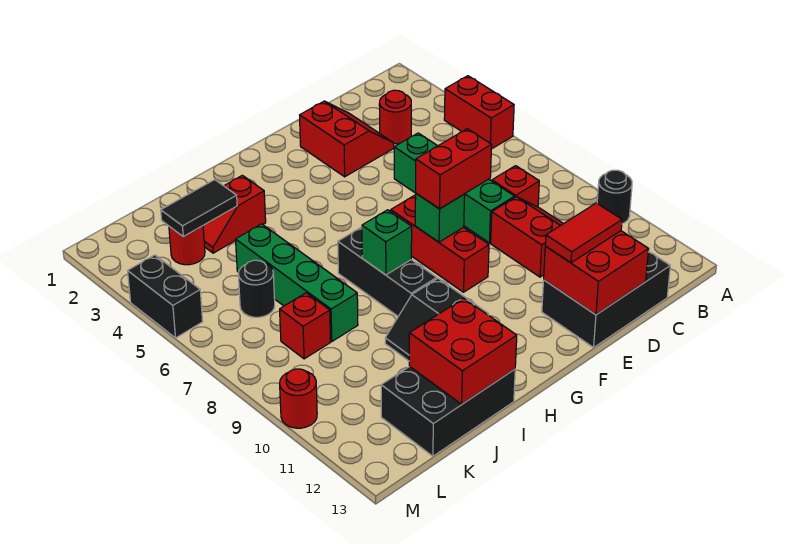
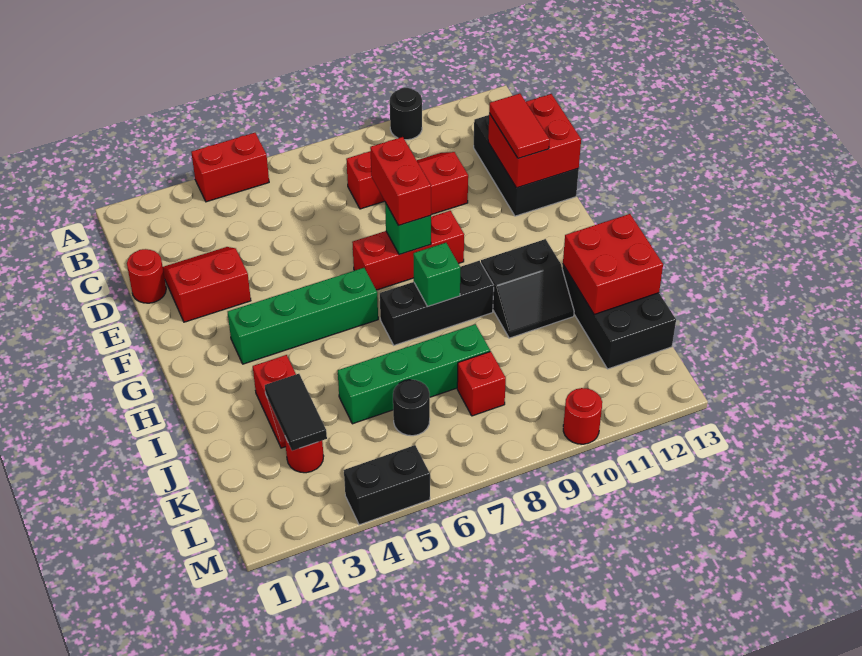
red 1x1 round brick [379,90,411,144] -> red 1x1 round brick moved to [127,249,166,303]
green 1x4 brick [394,133,515,243] -> green 1x4 brick moved to [228,268,378,364]

